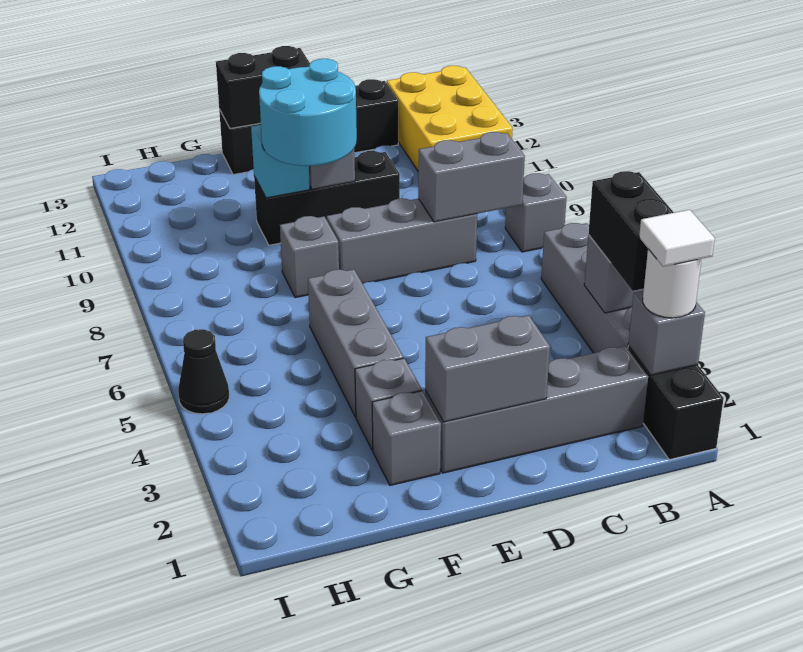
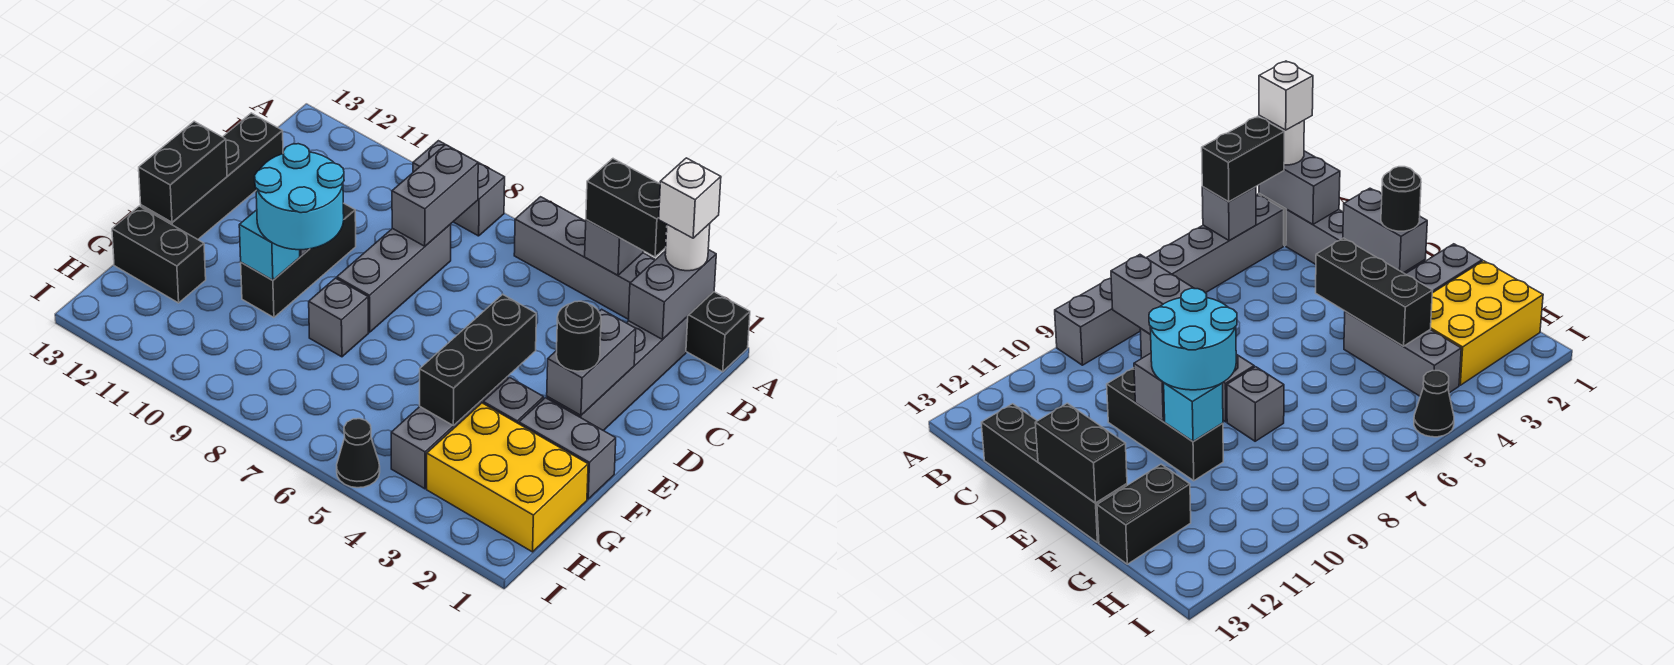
grey 1x1 brick [628,291,705,375] -> grey 1x2 brick [628,250,716,339]
white 1x1 tile [639,210,715,267] -> white 1x1 brick [659,158,721,238]
grey 1x1 brick [505,173,567,252] -> grey 1x2 brick [413,141,505,236]
yellow 2x3 brick [387,66,513,171] -> yellow 2x3 brick moved to [427,403,588,552]
none -> black 1x1 round brick [556,301,601,371]
none -> black 1x3 brick [420,294,536,425]
grey 1x1 brick [372,391,441,485] -> grey 1x2 brick [519,398,616,499]
grey 1x3 brick [308,269,403,417] -> grey 1x3 brick turned to [391,376,508,489]
none -> black 1x2 brick [112,206,206,303]

